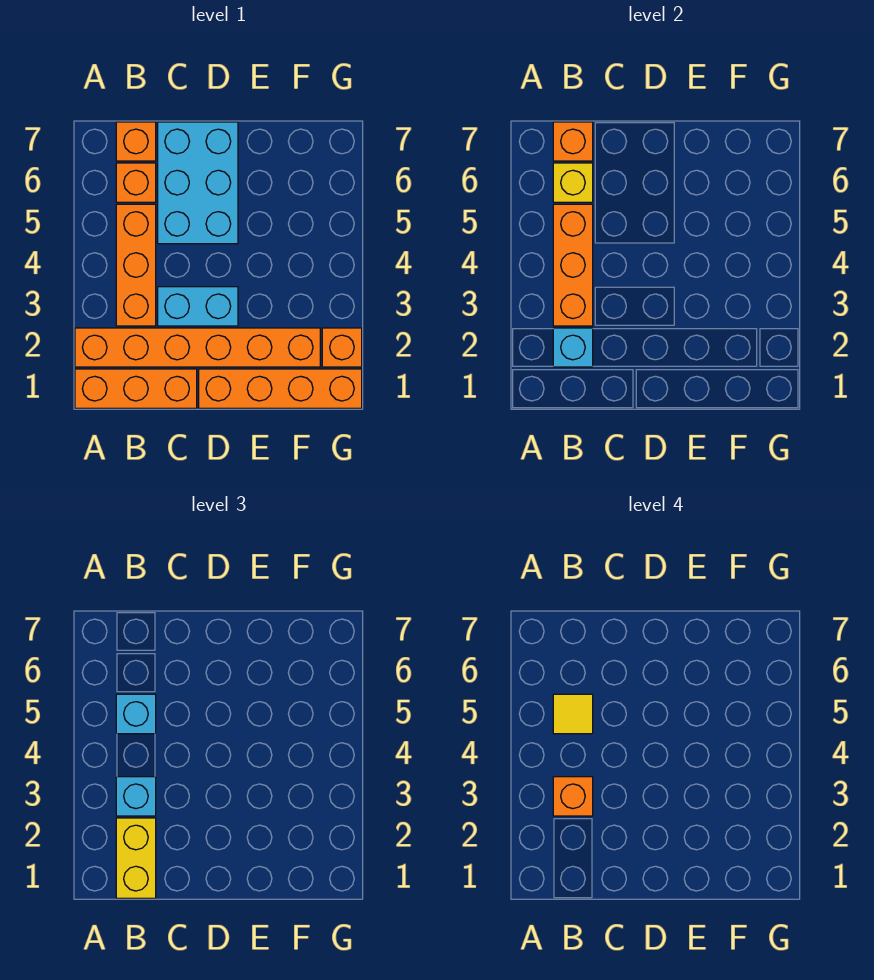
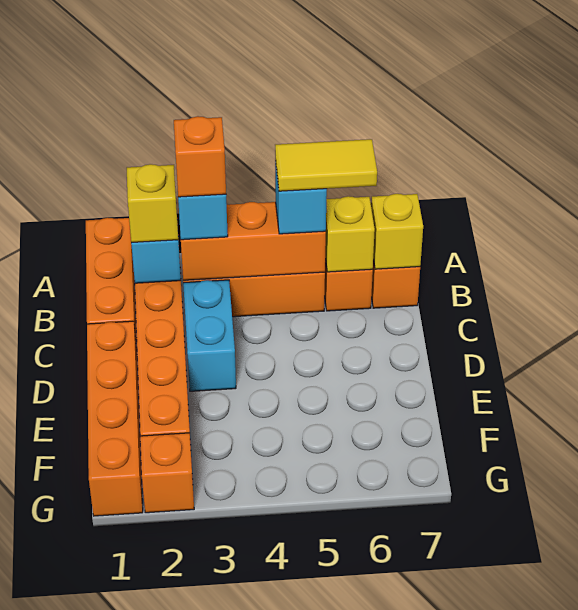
yellow 1x2 brick [116,818,156,898] -> yellow 1x1 brick [127,164,178,243]
yellow 1x1 tile [553,694,593,734] -> yellow 1x2 tile [275,139,377,191]
orange 1x1 brick [553,122,593,161] -> yellow 1x1 brick [371,194,423,269]
cyan 2x3 brick [158,122,238,244] -> none

